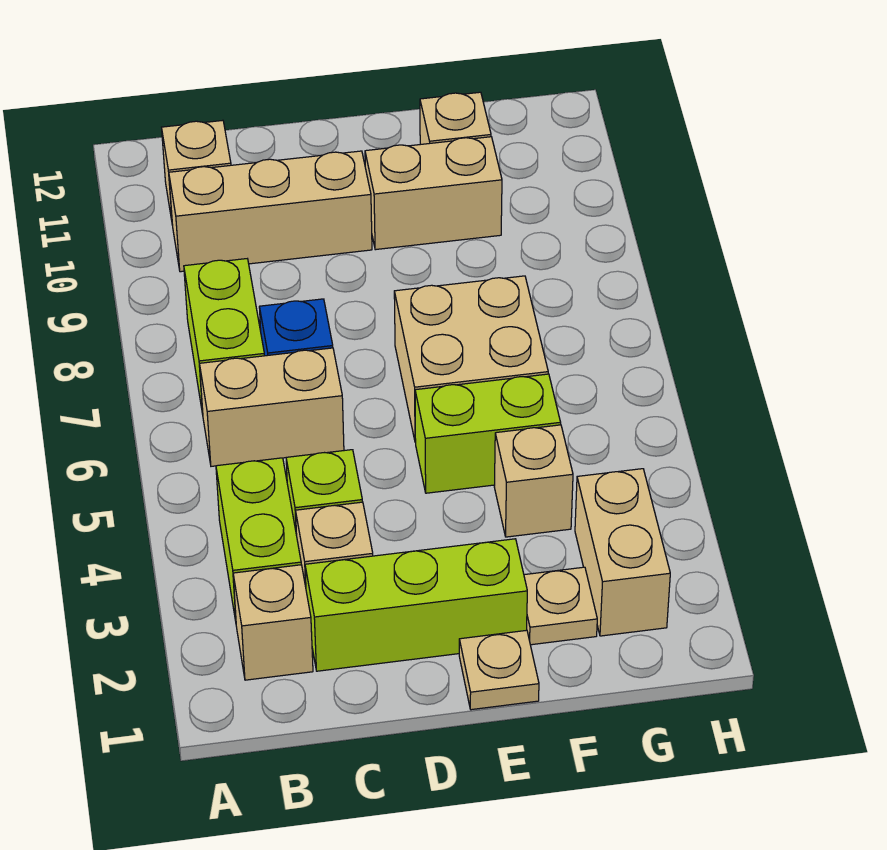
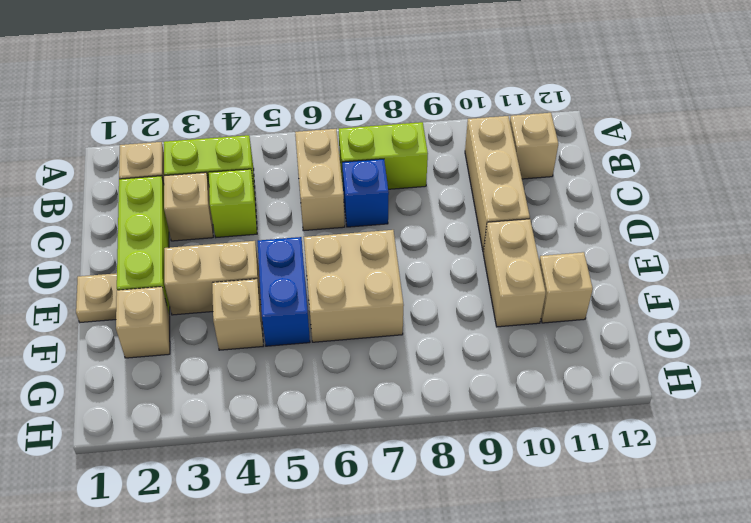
lime 1x2 brick [415,374,561,493] -> blue 1x2 brick [258,237,310,346]
tan 1x1 plate [524,567,597,645] -> tan 1x1 brick [116,287,170,358]
tan 1x2 brick [575,469,670,636] -> tan 1x2 brick moved to [164,241,261,315]

